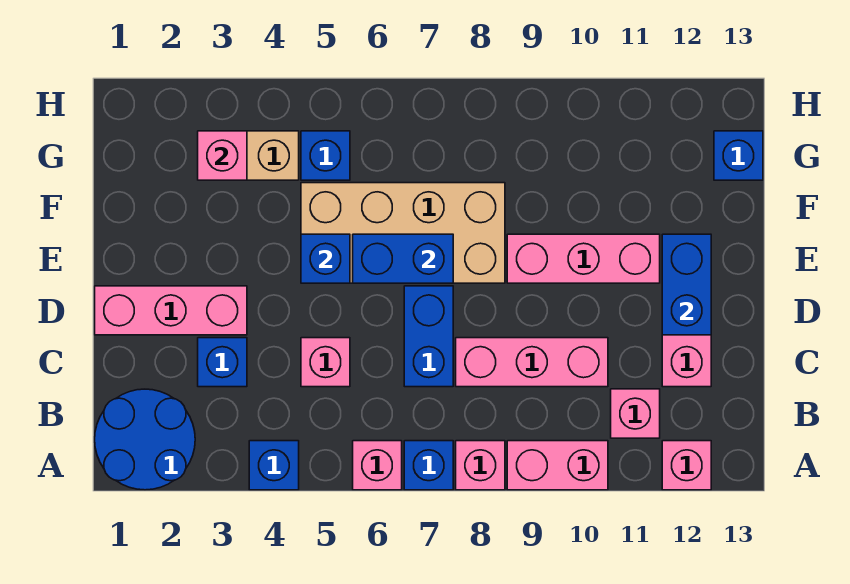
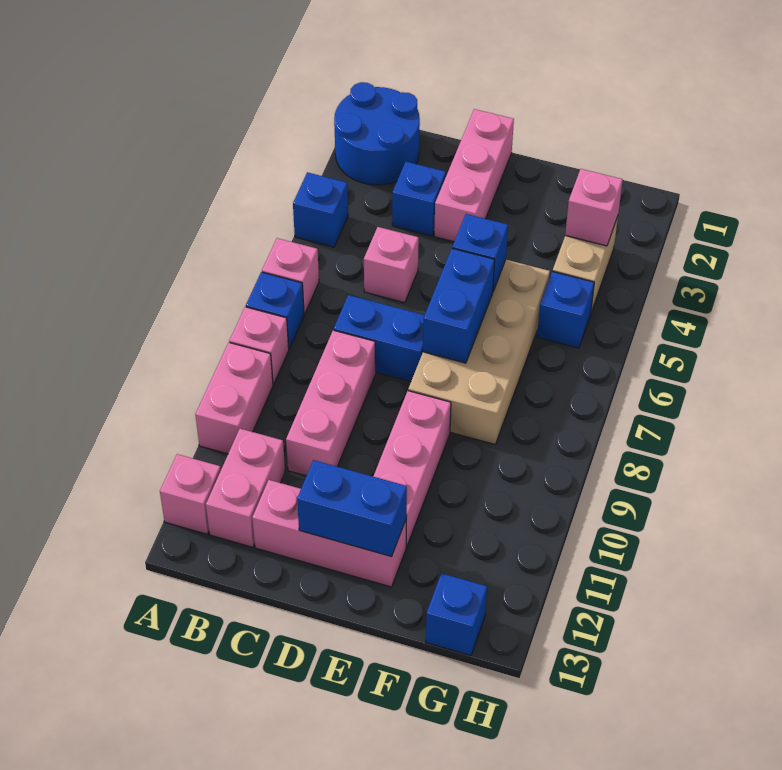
pink 1x1 brick [611,389,660,438] -> pink 1x2 brick [206,429,285,547]

